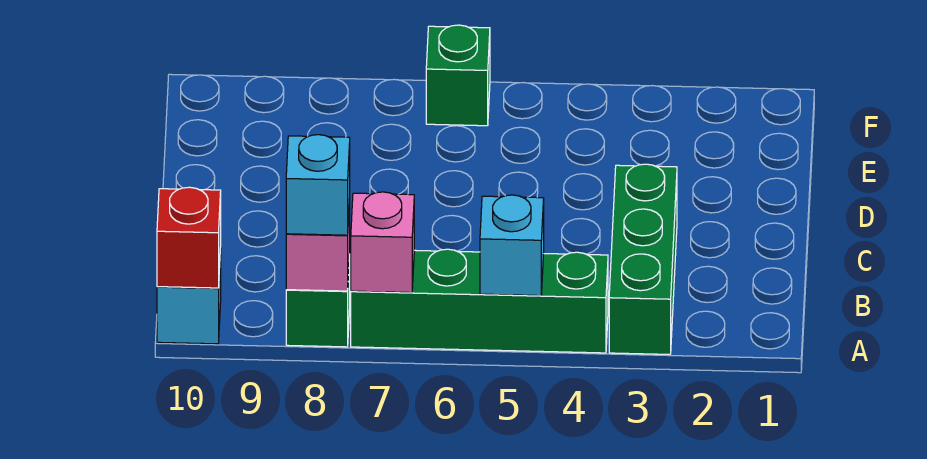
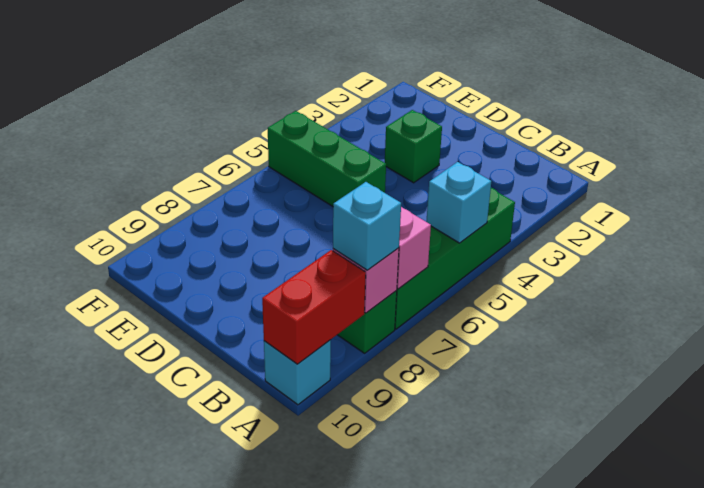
green 1x3 brick [609,164,677,354] -> green 1x3 brick moved to [268,111,386,206]
red 1x1 brick [157,187,221,288] -> red 1x2 brick [262,250,366,364]
green 1x1 brick [426,25,490,126] -> green 1x1 brick moved to [385,110,442,183]

